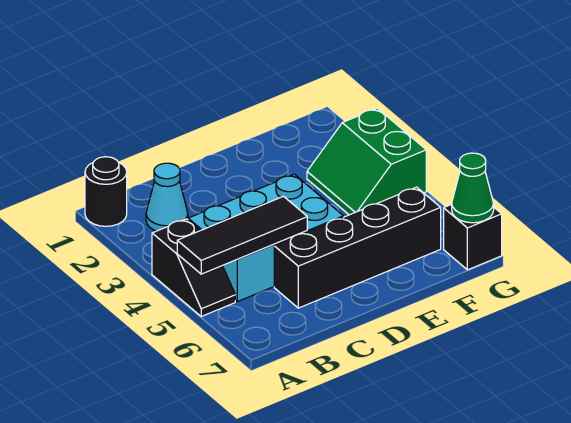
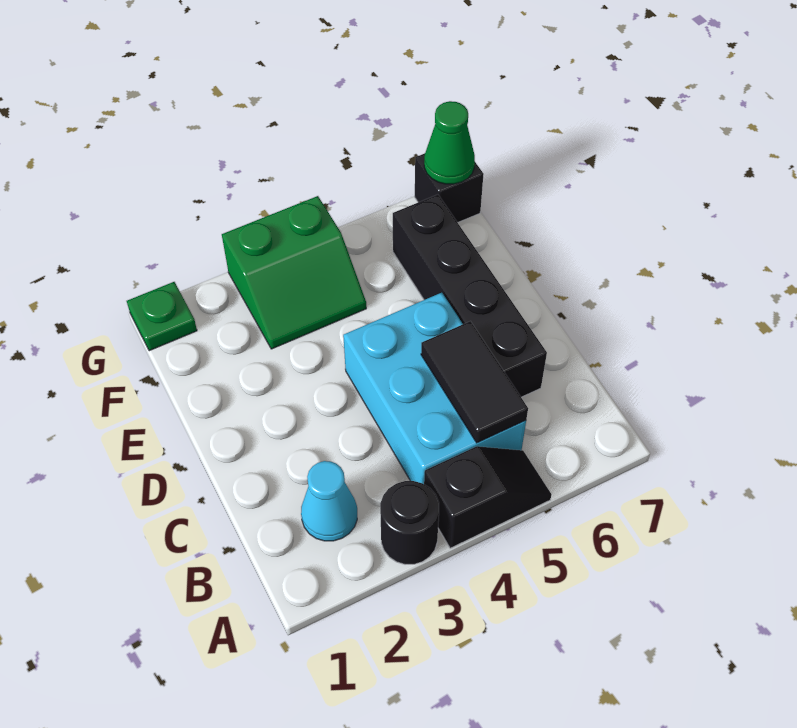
black 1x1 round brick [85,157,127,226] -> black 1x1 round brick moved to [380,481,439,564]
black 1x3 tile [177,196,307,274] -> black 1x2 tile [421,321,528,443]
none -> green 1x1 plate [127,282,197,351]

